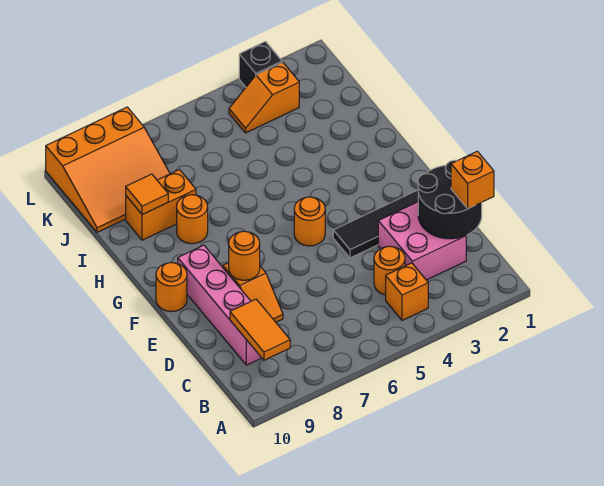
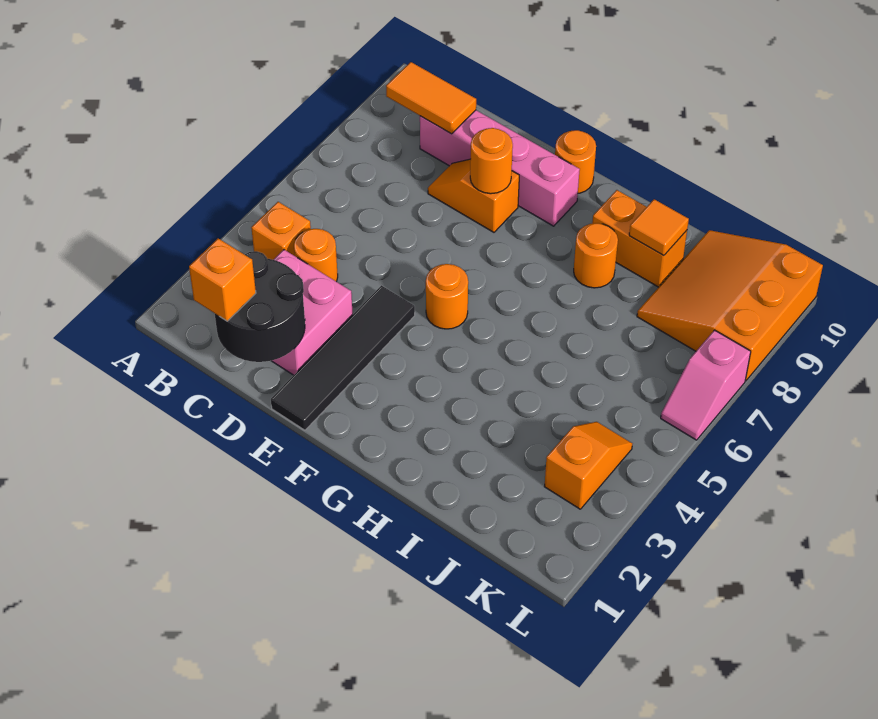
orange 1x2 brick [126,170,196,240] -> orange 1x2 brick turned to [592,190,687,287]
black 1x1 brick [239,42,282,87] -> none
none -> pink 1x2 slope [661,330,751,440]

